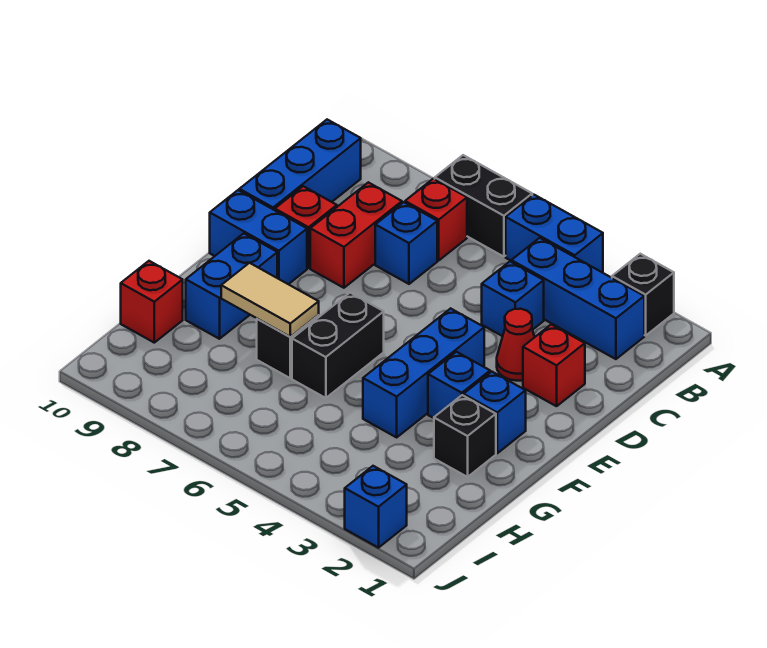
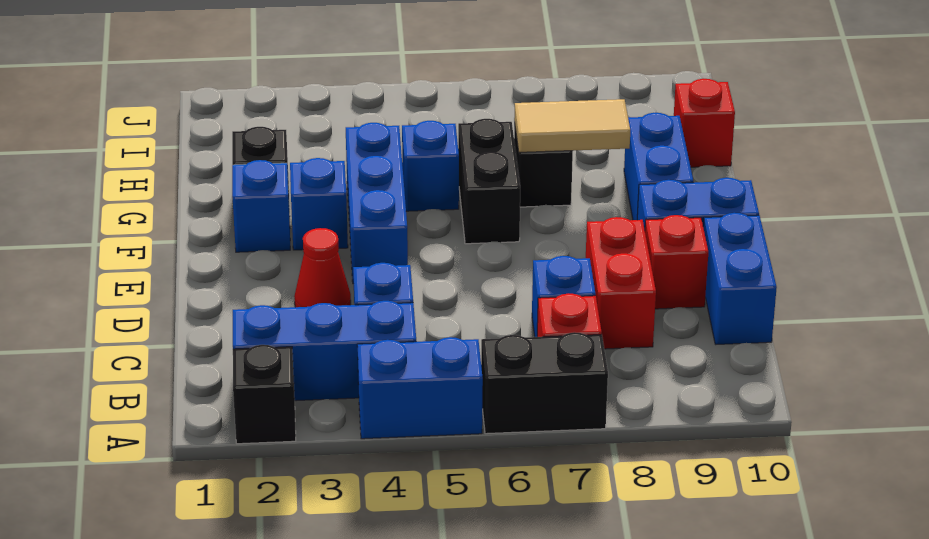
blue 1x3 brick [239,120,361,210] -> blue 1x2 brick [703,213,777,344]
red 1x1 brick [523,324,585,406] -> none
blue 1x1 brick [345,466,407,548] -> blue 1x1 brick moved to [402,121,459,211]

